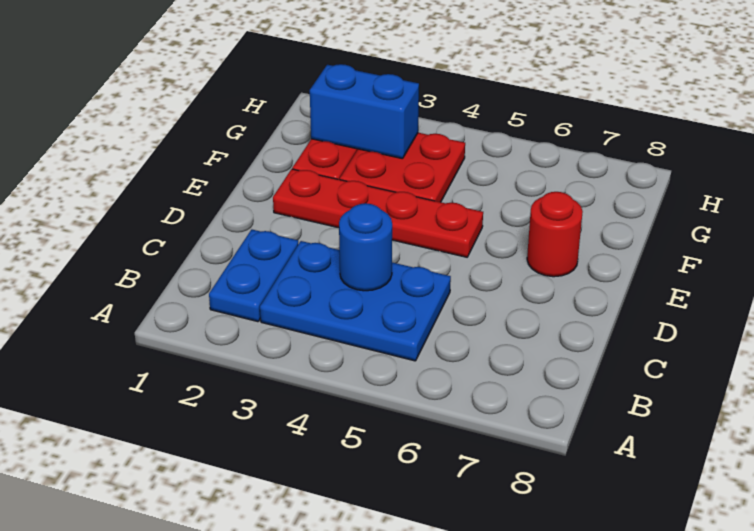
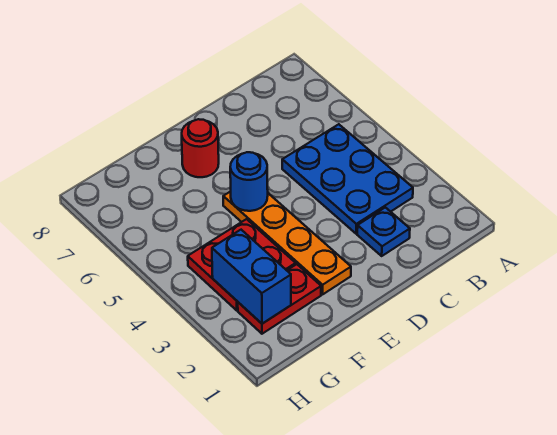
blue 1x2 plate [209,230,298,322] -> blue 1x1 plate [357,207,410,256]
blue 1x1 round brick [339,203,392,291] -> blue 1x1 round brick moved to [230,152,268,211]
red 1x4 plate [273,169,483,257] -> orange 1x4 plate [223,191,351,295]

